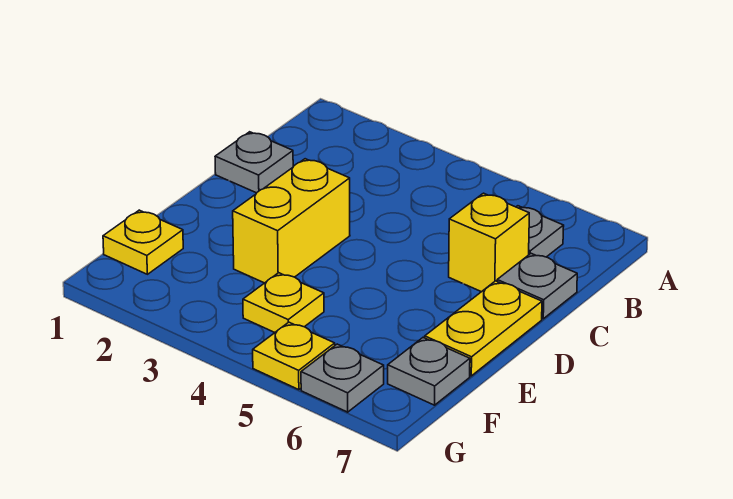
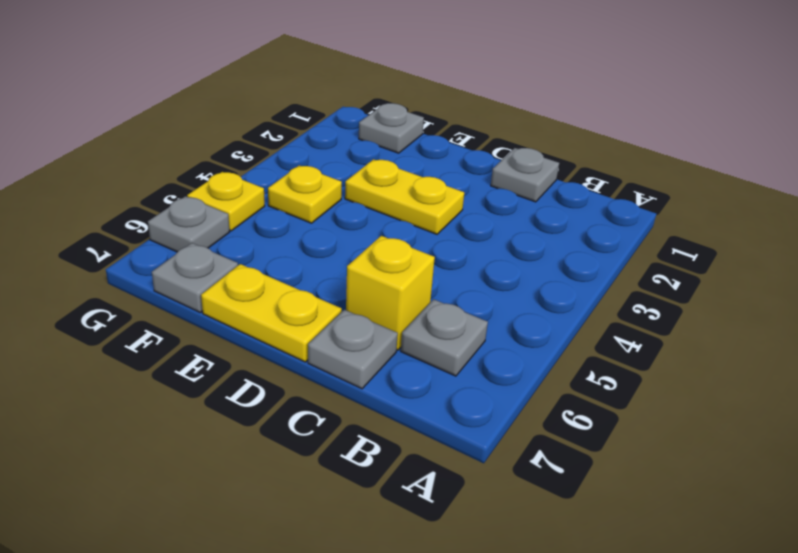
yellow 1x2 brick [233,159,350,283] -> yellow 1x2 plate [345,159,464,234]
yellow 1x1 plate [103,210,183,274] -> grey 1x1 plate [359,103,424,153]

